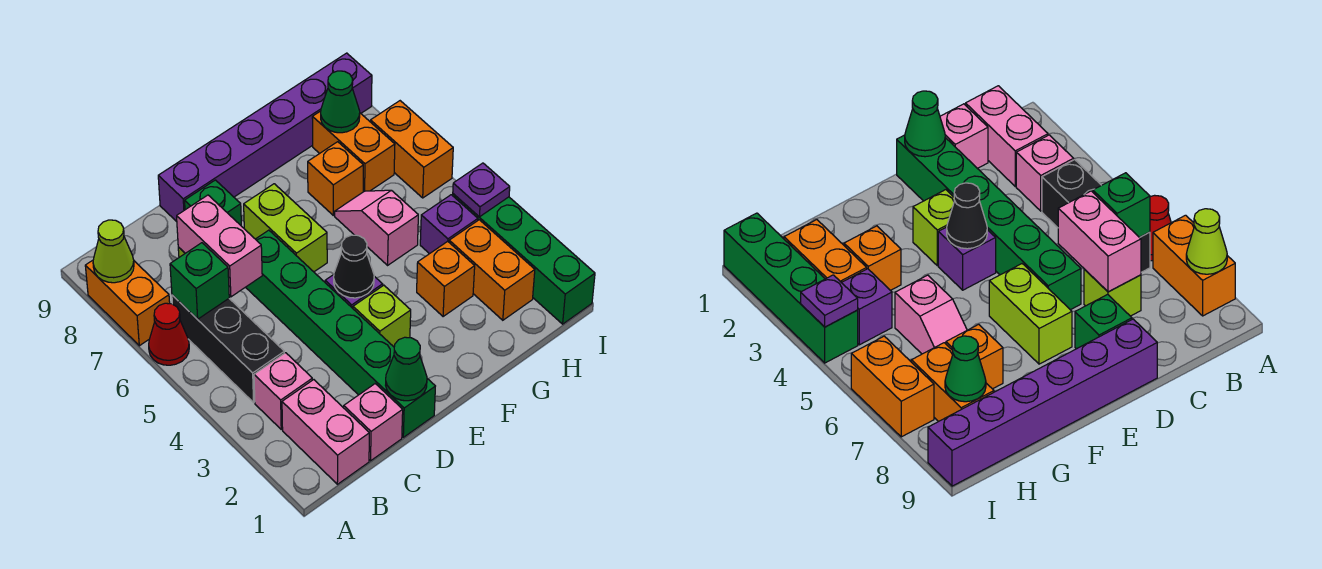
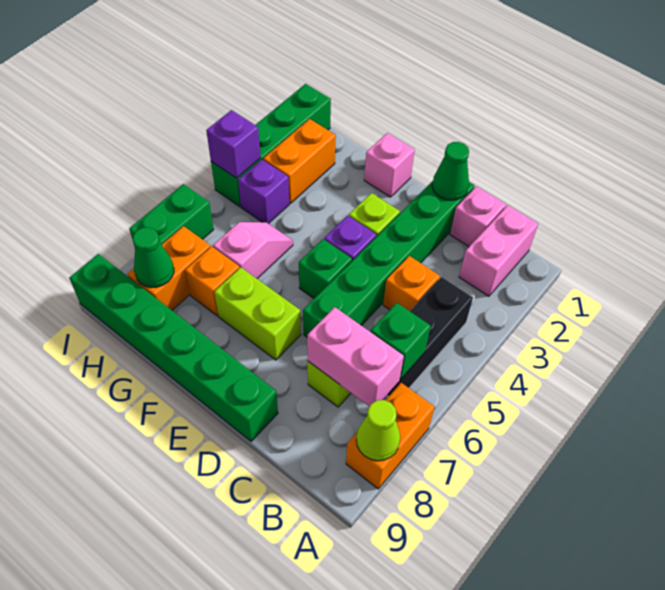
red 1x1 cone [149,303,189,365] -> none
pink 1x1 brick [254,353,312,429] -> pink 1x1 brick moved to [364,133,415,197]
pink 1x2 brick [177,195,262,297] -> pink 1x2 brick turned to [307,307,404,407]
green 1x1 brick [185,180,241,225] -> green 1x1 brick moved to [299,239,352,298]
purple 1x6 brick [158,53,372,222] -> green 1x6 brick [69,254,278,441]
black 1x1 cone [334,235,374,298] -> none
lime 1x2 brick [244,184,327,272] -> lime 1x2 brick turned to [214,267,301,360]
orange 1x1 brick [417,241,475,317] -> orange 1x1 brick moved to [383,256,440,311]
pink 1x2 slope [335,190,418,265] -> pink 1x2 slope turned to [213,222,293,278]
purple 1x1 plate [453,163,510,217] -> purple 1x1 brick [206,110,261,178]
orange 1x2 brick [371,101,453,198] -> green 1x2 brick [129,184,214,244]

